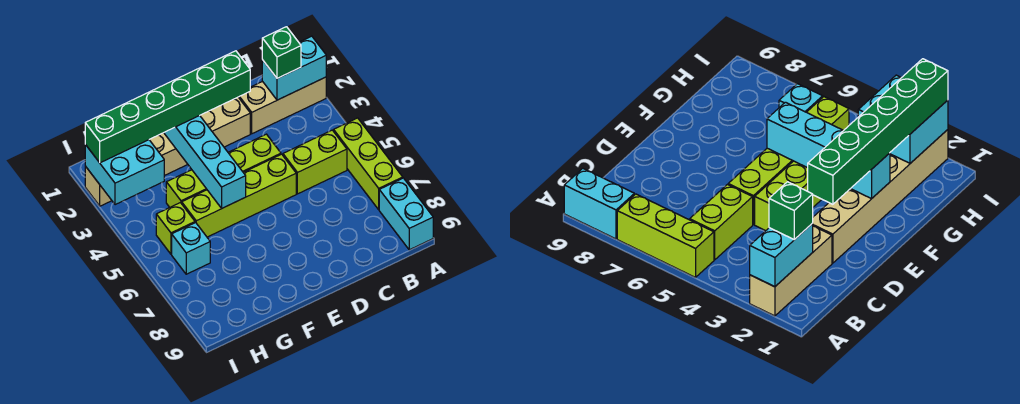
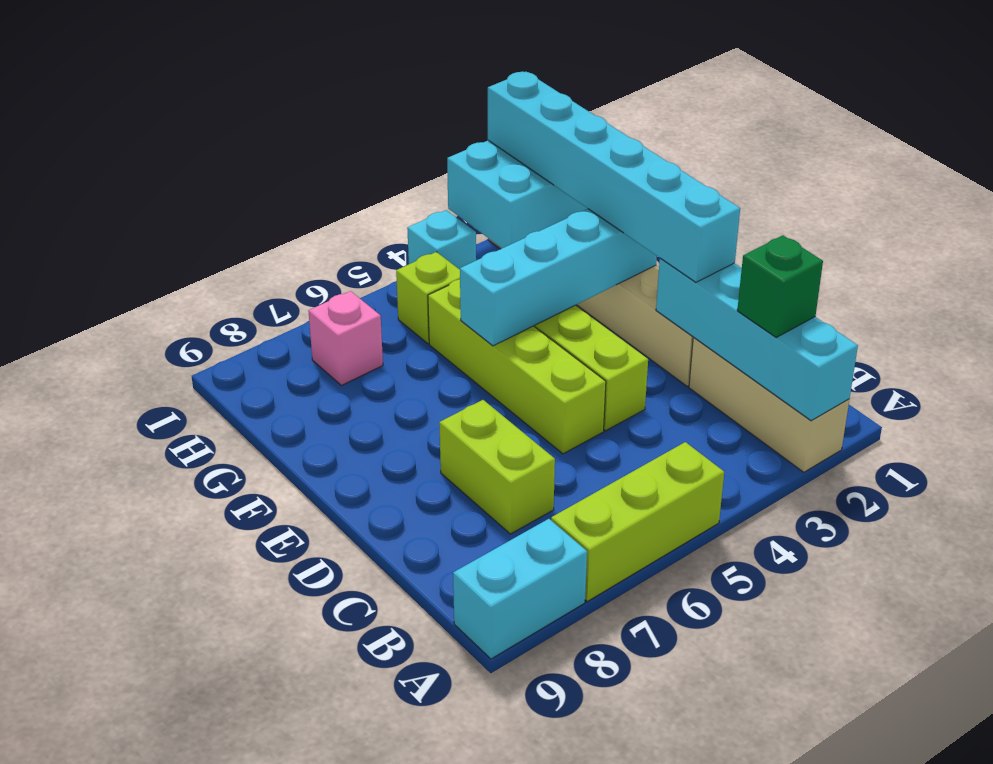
cyan 1x2 brick [262,36,326,100] -> cyan 1x4 brick [656,258,858,421]
lime 1x2 brick [283,130,347,194] -> lime 1x2 brick moved to [439,400,555,534]
green 1x6 brick [85,51,250,163] -> cyan 1x6 brick [488,72,740,282]
cyan 1x1 brick [172,223,210,274] -> cyan 1x1 brick moved to [407,210,476,269]
none -> pink 1x1 brick [309,291,383,385]

